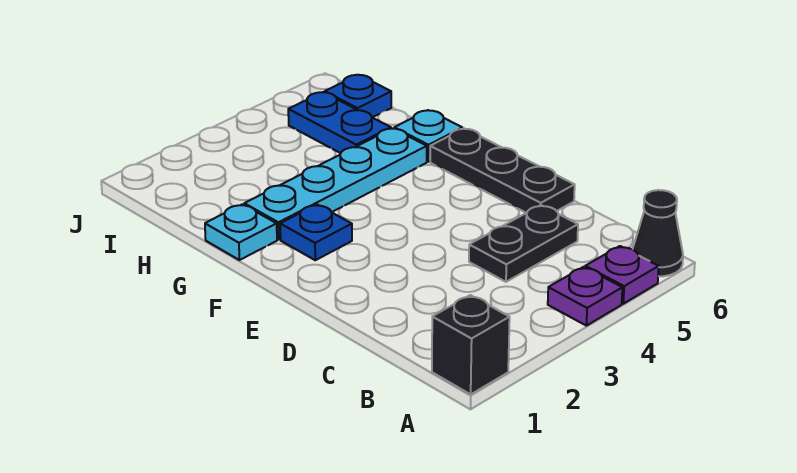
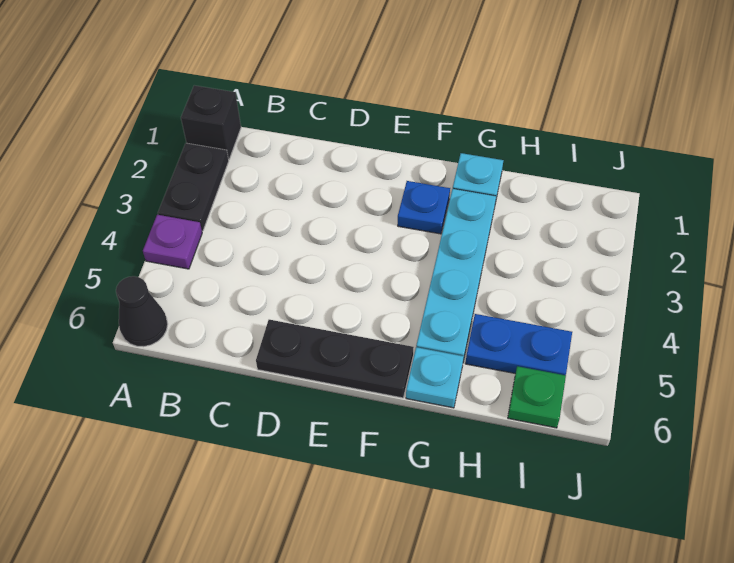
purple 1x1 plate [585,246,659,304] -> none
black 1x2 plate [469,205,578,282] -> black 1x2 plate moved to [158,143,229,231]
blue 1x1 plate [325,75,391,118] -> green 1x1 plate [508,366,566,428]

